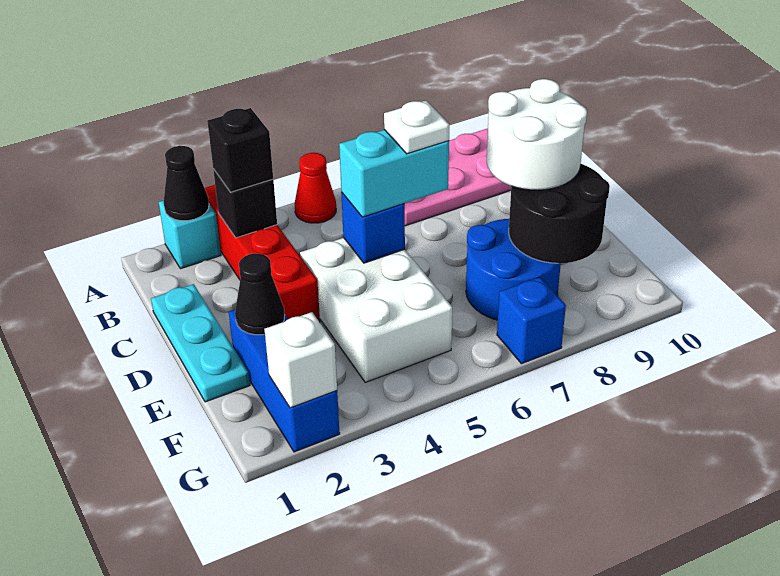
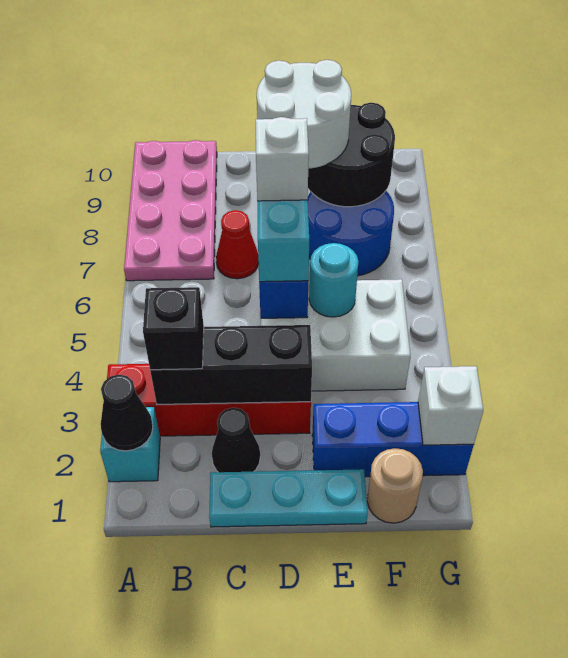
red 1x1 cone [295,153,336,223] -> red 1x1 cone moved to [216,210,259,279]
black 1x1 brick [213,169,277,238] -> black 1x3 brick [150,325,312,404]
white 1x1 plate [384,101,449,154] -> white 1x1 brick [256,117,309,201]
black 1x1 cone [235,254,285,335] -> black 1x1 cone moved to [212,408,260,472]
none -> cyan 1x1 round brick [309,243,359,317]
none -> tan 1x1 round brick [367,448,423,523]
blue 1x1 brick [497,277,566,364] -> none

